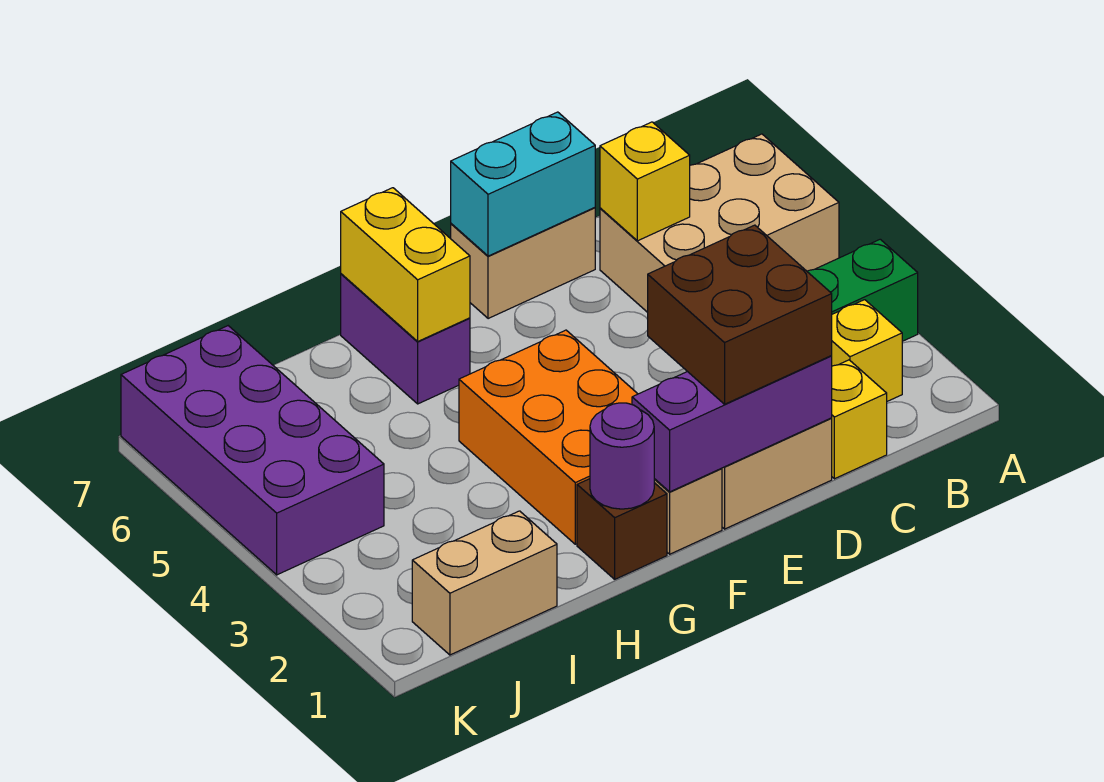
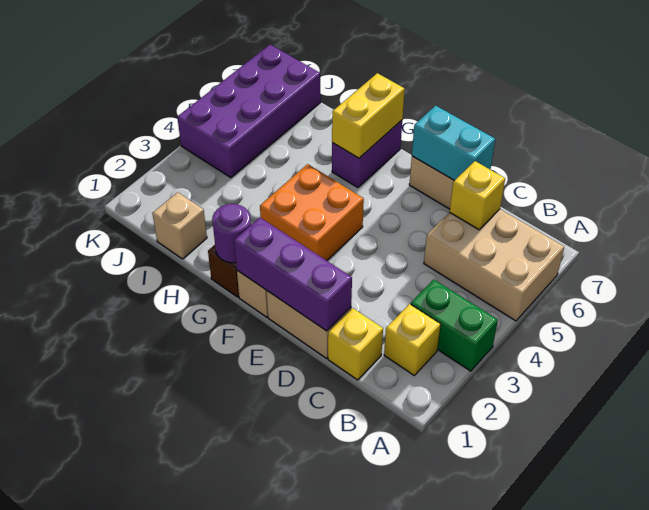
brown 2x2 brick [648,225,832,404] -> none
orange 2x3 brick [459,330,637,544] -> orange 2x2 brick [260,164,364,261]
tan 1x2 brick [412,511,557,655] -> tan 1x1 brick [152,192,207,259]

